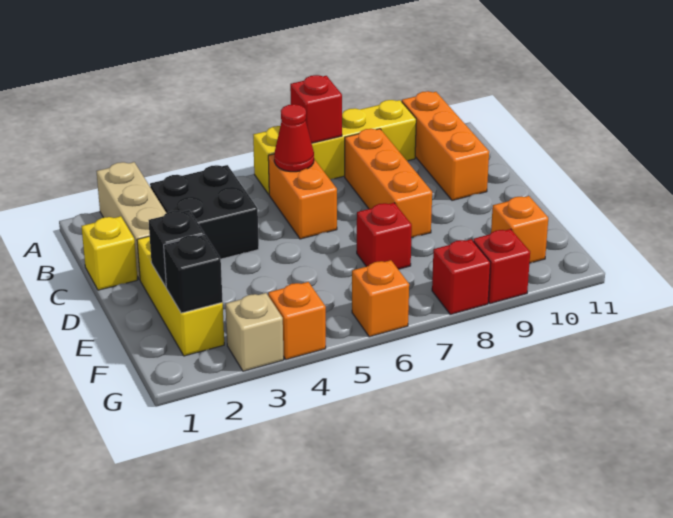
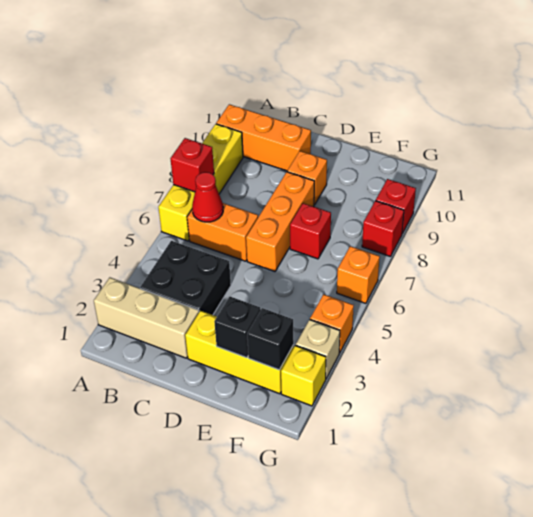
orange 1x3 brick [345,129,432,238] -> orange 1x3 brick turned to [246,172,314,271]
yellow 1x1 brick [81,216,137,290] -> yellow 1x1 brick moved to [281,345,326,406]
orange 1x1 brick [491,196,548,263] -> orange 1x1 brick moved to [287,151,327,205]

